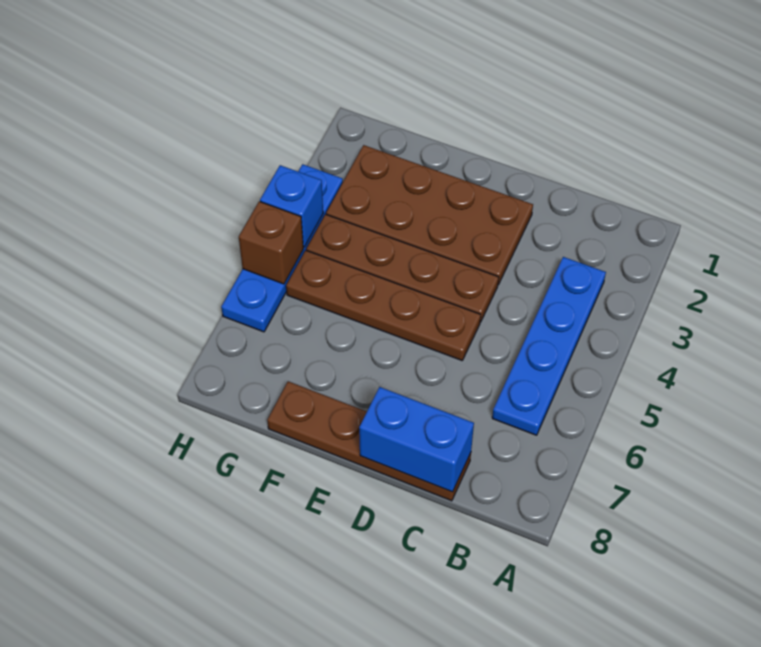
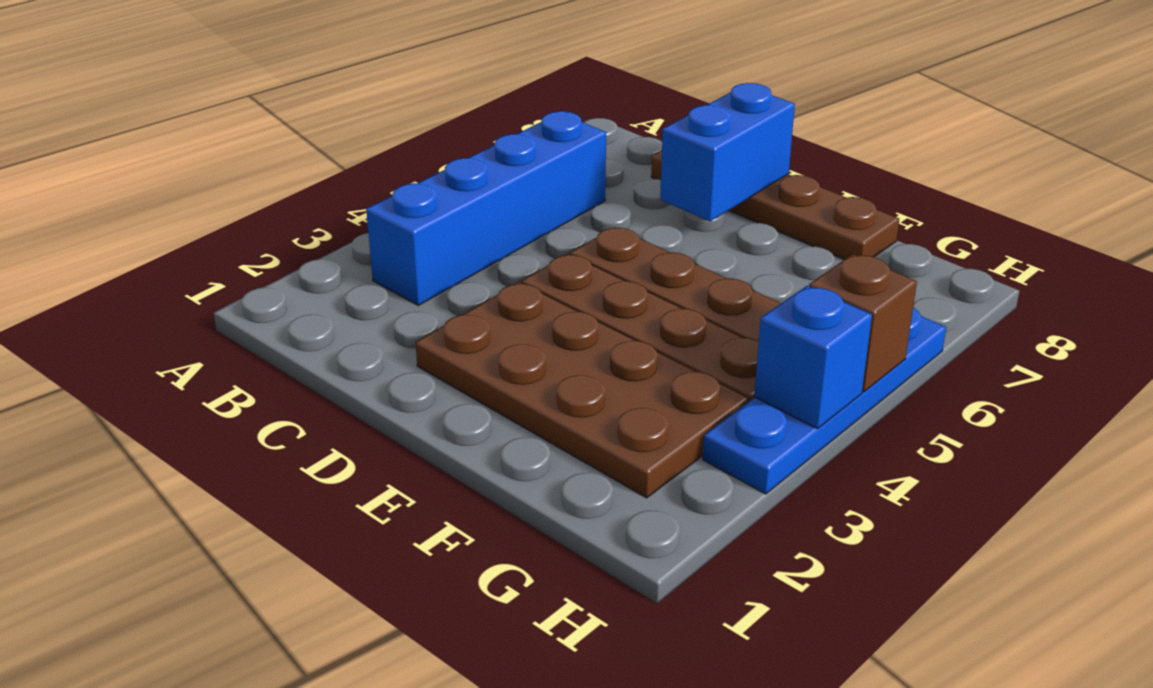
blue 1x4 plate [492,257,606,435] -> blue 1x4 brick [366,111,606,305]
blue 1x2 brick [359,387,474,492] -> blue 1x2 brick turned to [660,83,795,221]

